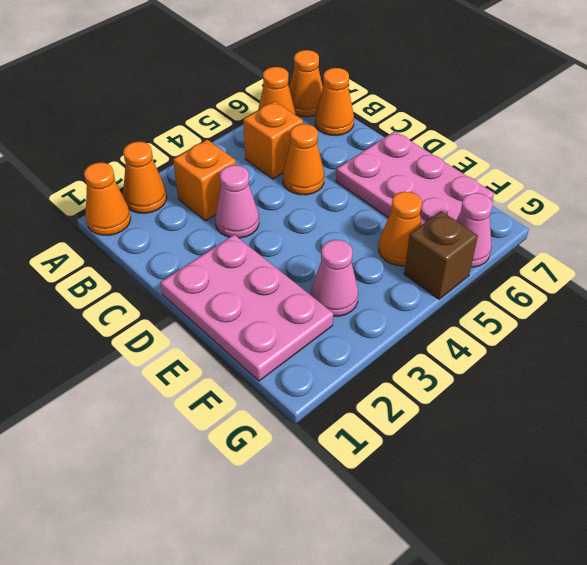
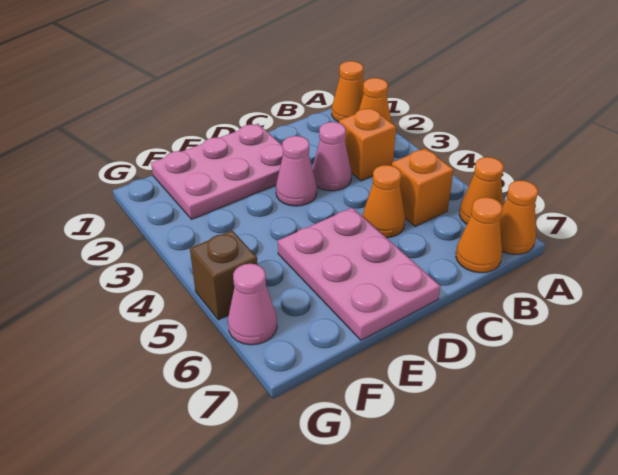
pink 2x3 plate [336,131,494,225] -> pink 2x3 plate turned to [278,208,440,340]
pink 1x1 cone [311,240,358,317] -> pink 1x1 cone moved to [276,136,317,206]
orange 1x1 cone [379,191,422,266] -> none

